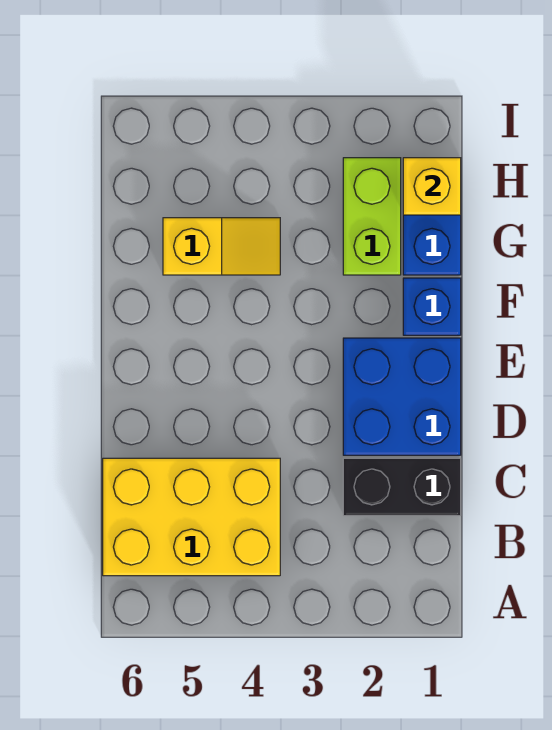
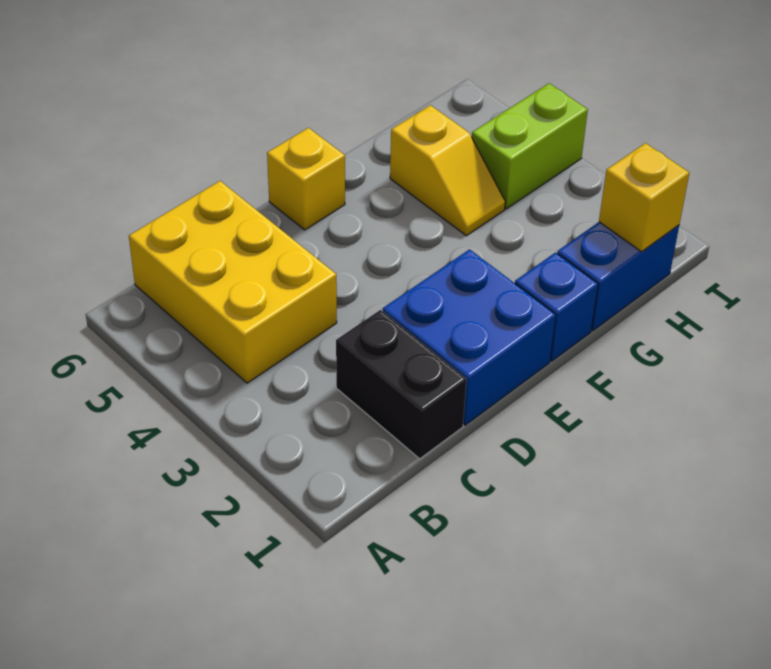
none -> yellow 1x1 brick [267,128,345,230]
lime 1x2 brick [343,158,401,275] -> lime 1x2 brick moved to [472,83,588,209]

